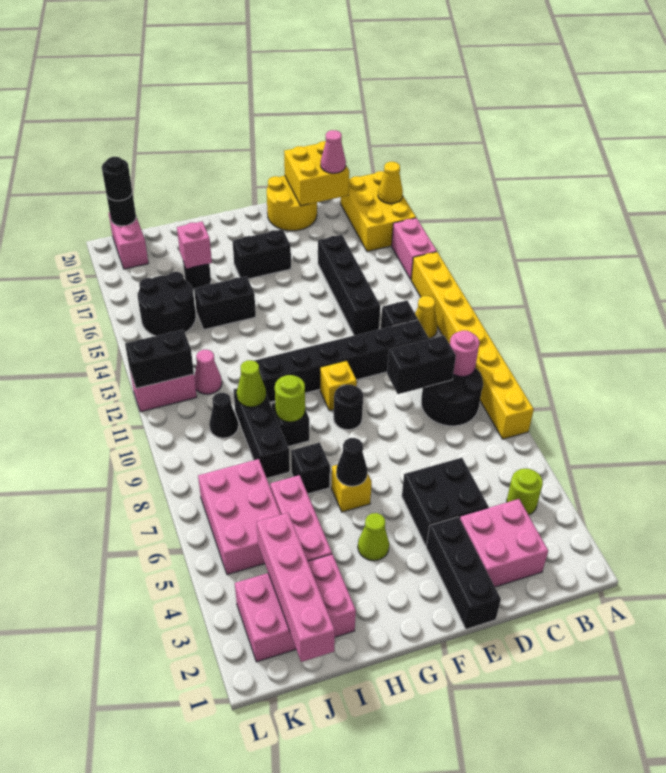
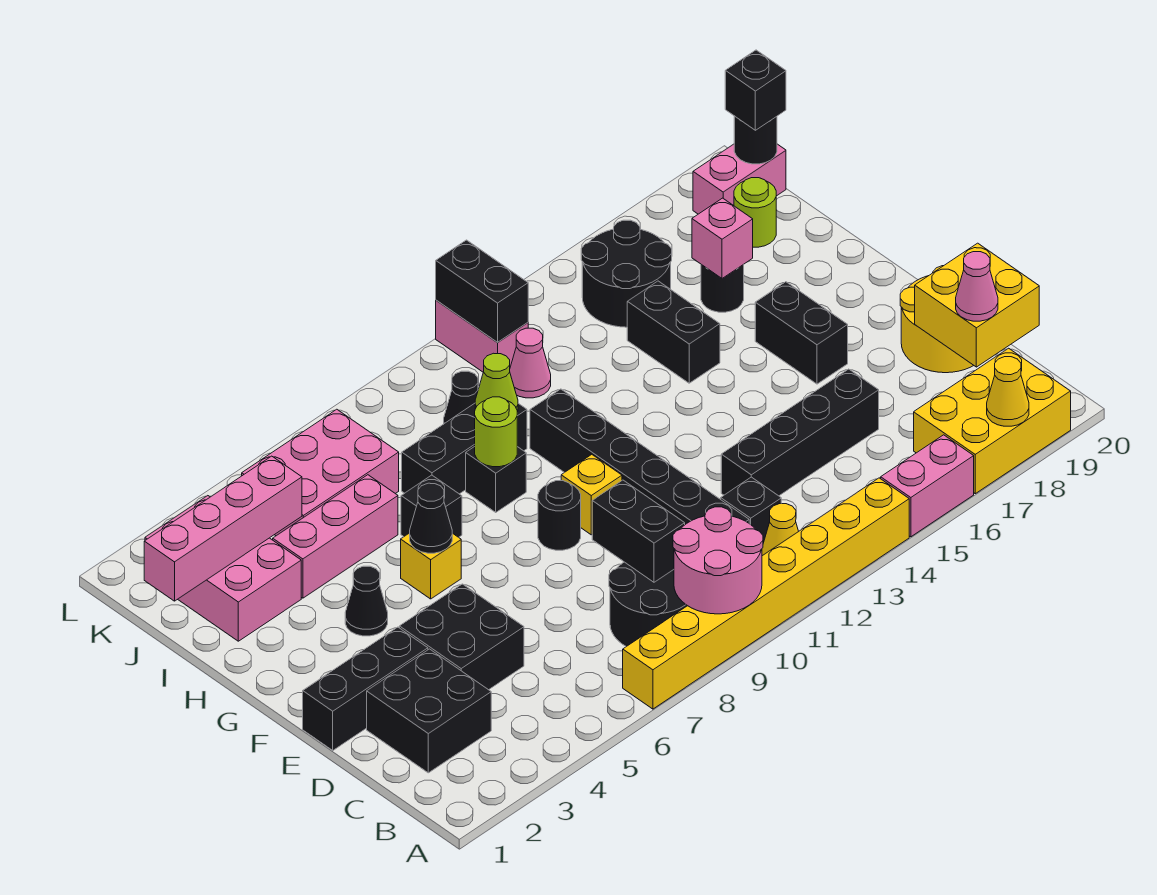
lime 1x1 round brick [507,469,543,515] -> lime 1x1 round brick moved to [734,178,776,247]
pink 1x1 round brick [450,331,479,377] -> pink 2x2 round brick [673,507,763,614]
pink 2x2 brick [460,499,548,587] -> black 2x2 brick [367,649,491,773]
lime 1x1 cone [358,513,389,561] -> black 1x1 cone [345,566,388,636]
black 1x1 round brick [102,157,132,201] -> black 1x1 brick [725,50,786,130]

